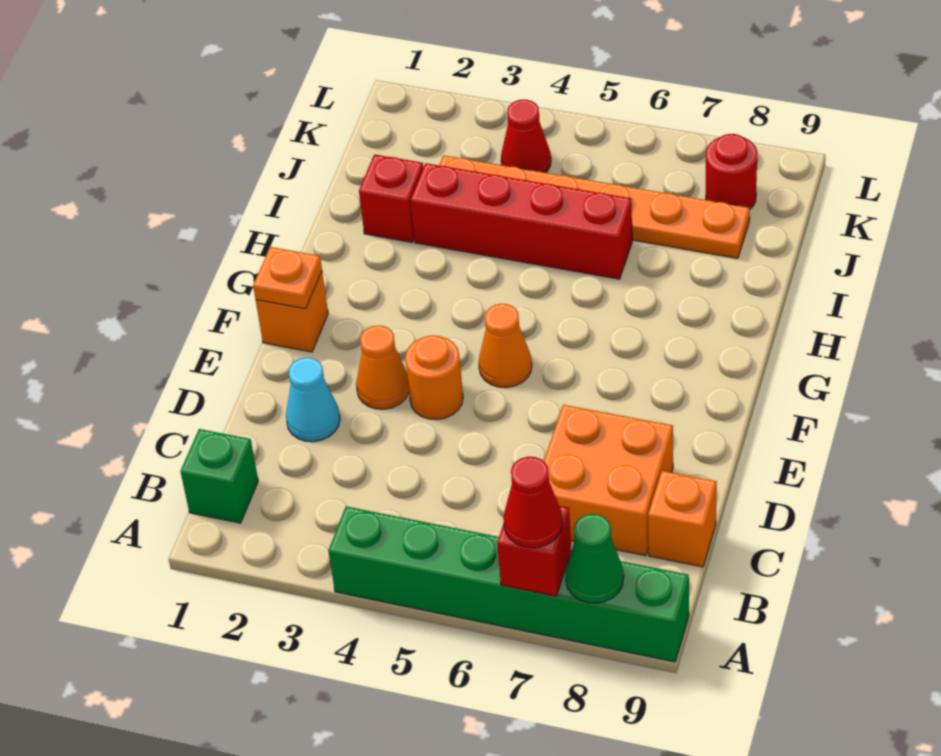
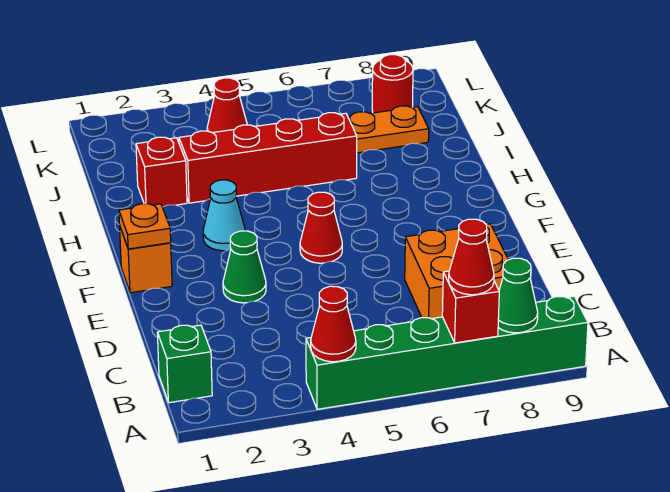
none -> red 1x1 cone [311,286,356,362]
orange 1x1 brick [648,471,717,567] -> none
cyan 1x1 cone [286,358,340,442] -> cyan 1x1 cone moved to [203,180,245,251]
orange 1x1 cone [356,326,409,409] -> green 1x1 cone [223,231,266,303]
orange 1x1 round brick [405,336,463,420] -> none
orange 1x1 cone [479,304,532,388] -> red 1x1 cone [300,192,342,263]

